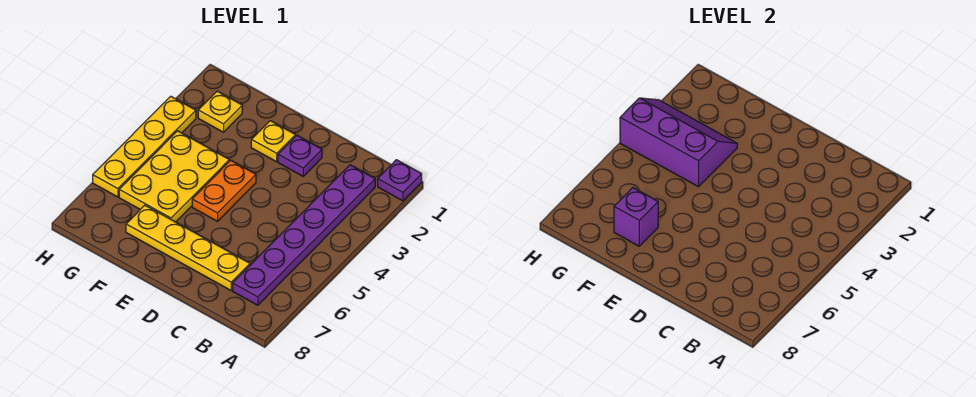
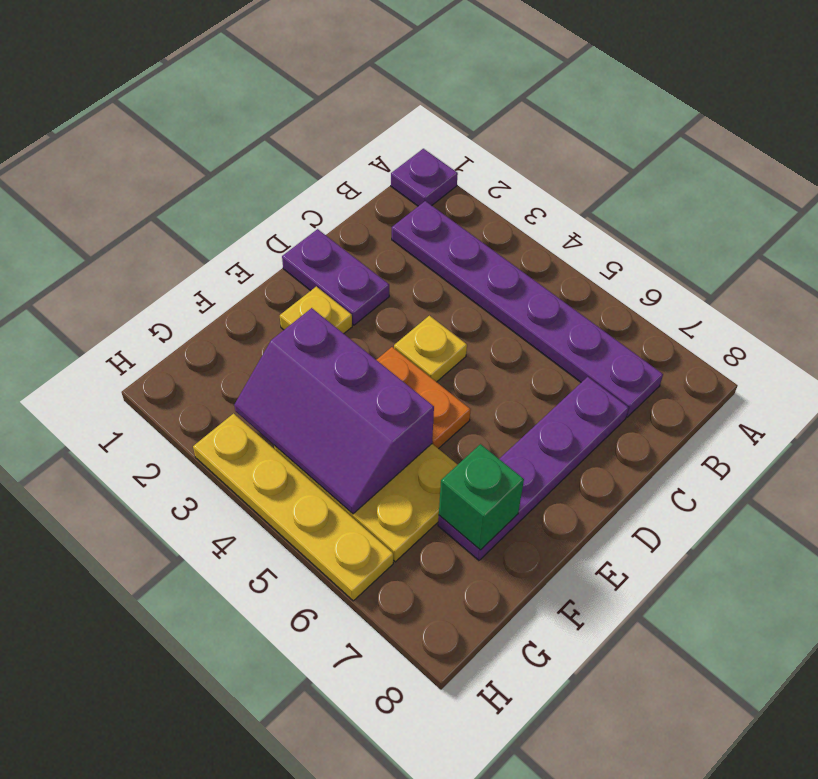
yellow 1x4 plate [126,205,250,290] -> purple 1x4 plate [438,377,629,560]
purple 1x1 plate [278,136,322,176] -> purple 1x2 plate [282,229,389,325]
purple 2x3 slope [620,98,737,187] -> purple 2x3 slope turned to [234,308,434,514]
purple 1x1 brick [614,188,658,246] -> green 1x1 brick [439,444,524,550]
yellow 1x1 plate [198,91,242,132] -> yellow 1x1 plate moved to [394,316,467,382]

